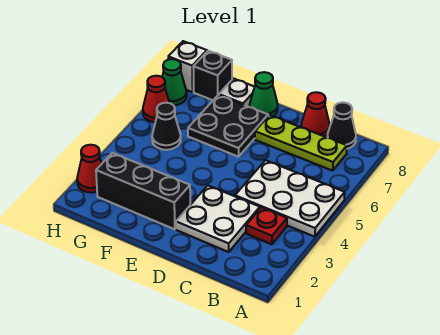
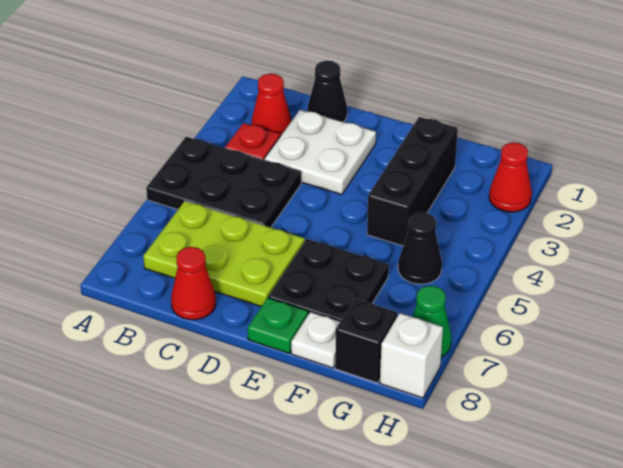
white 2x3 plate [235,160,345,237] -> black 2x3 plate [146,137,301,228]
lime 1x3 plate [255,115,347,171] -> lime 2x3 plate [143,201,305,306]
black 1x1 cone [327,102,356,149] -> black 1x1 cone moved to [308,61,347,122]
black 1x3 brick [96,153,190,229] -> black 1x3 brick turned to [367,117,458,246]
green 1x1 cone [250,72,278,116] -> green 1x1 plate [248,298,308,353]
red 1x1 cone [143,76,169,122] -> red 1x1 cone moved to [252,74,291,136]

